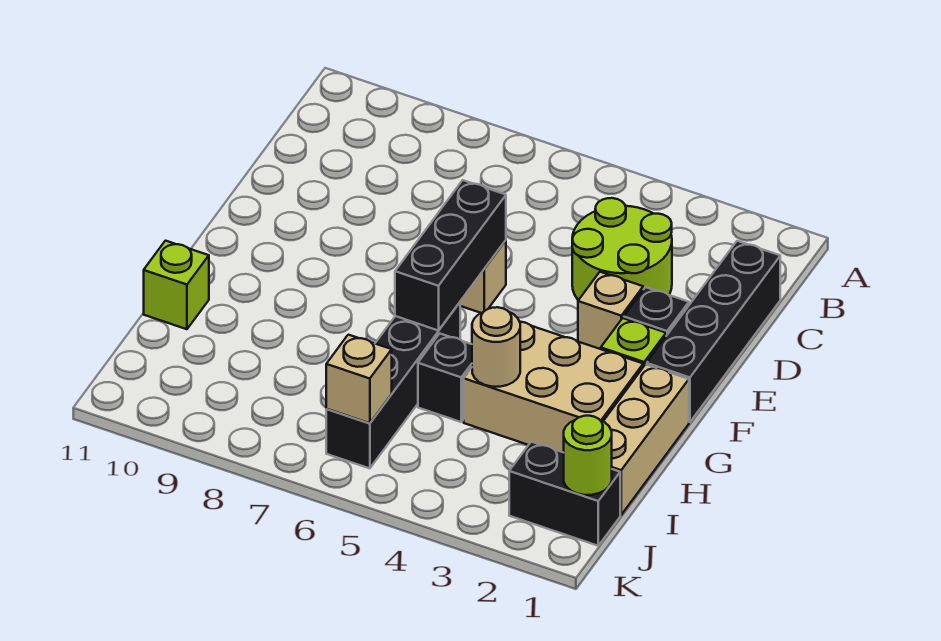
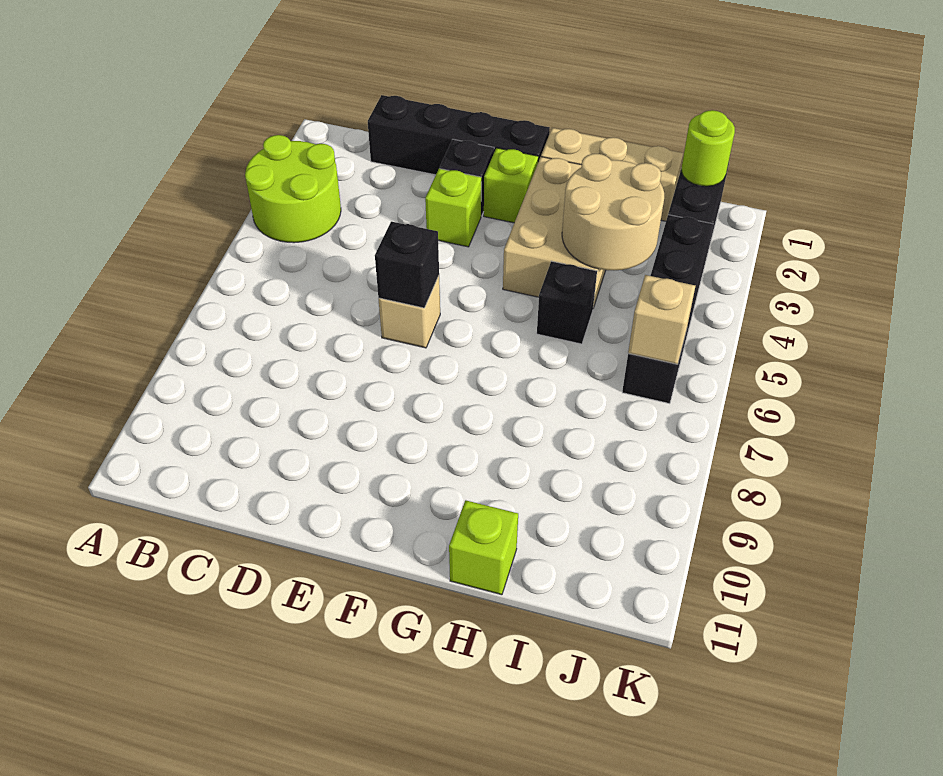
lime 2x2 round brick [572,198,672,300] -> lime 2x2 round brick moved to [245,135,341,243]
tan 1x1 brick [578,272,643,349] -> lime 1x1 brick [425,169,481,247]
black 1x3 brick [395,180,506,331] -> black 1x1 brick [375,221,439,308]
black 1x4 brick [326,303,460,468] -> black 1x4 brick turned to [622,215,713,404]
tan 1x1 round brick [472,307,520,387] -> tan 2x2 round brick [562,154,664,270]

